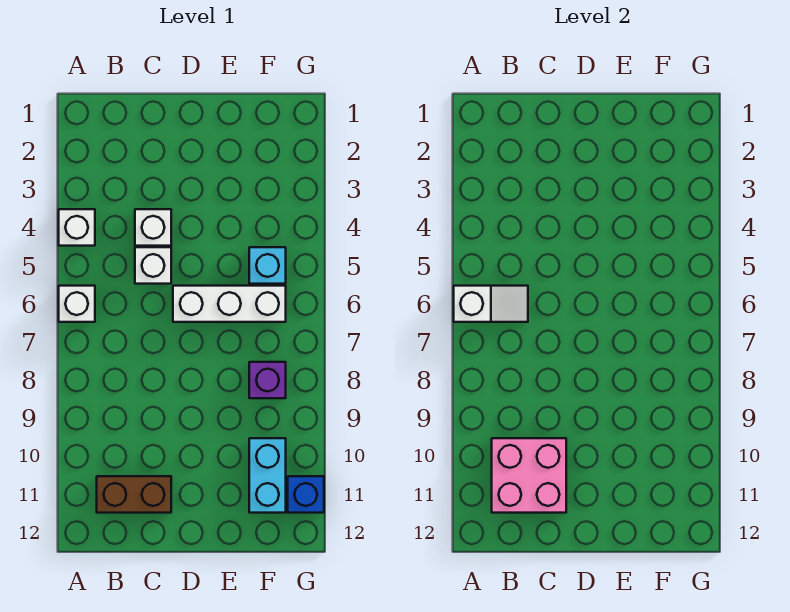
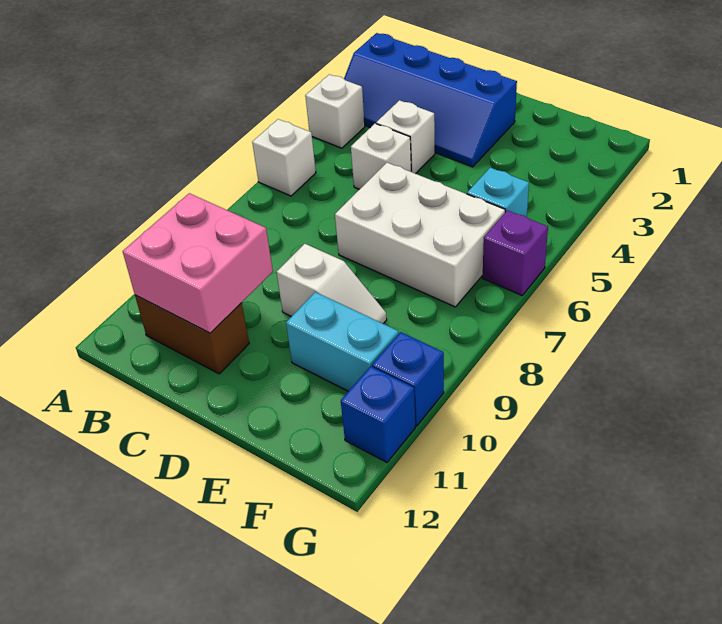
none -> blue 2x4 slope [344,33,517,167]
white 1x2 slope [454,286,528,322] -> white 1x2 slope moved to [277,244,387,324]
white 1x3 brick [173,286,286,322] -> white 2x3 brick [335,163,505,307]
purple 1x1 brick [249,362,286,398] -> purple 1x1 brick moved to [483,210,548,295]
cyan 1x2 brick [249,438,286,513] -> cyan 1x2 brick turned to [286,292,399,391]
none -> blue 1x1 brick [372,332,444,426]

